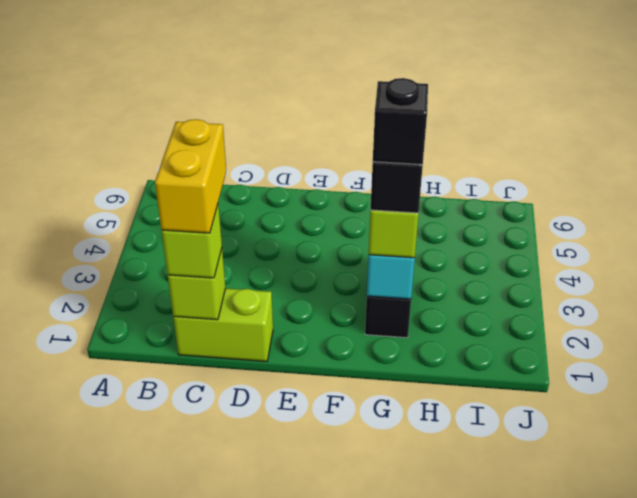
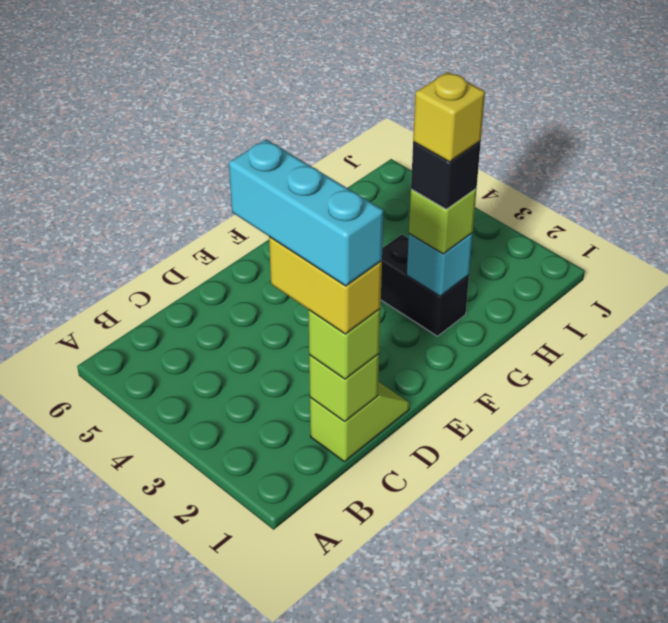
lime 1x2 brick [173,288,273,362] -> lime 1x2 slope [310,382,410,462]
none -> cyan 1x3 brick [229,140,384,286]
black 1x1 brick [373,78,428,165] -> yellow 1x1 brick [413,72,485,162]

